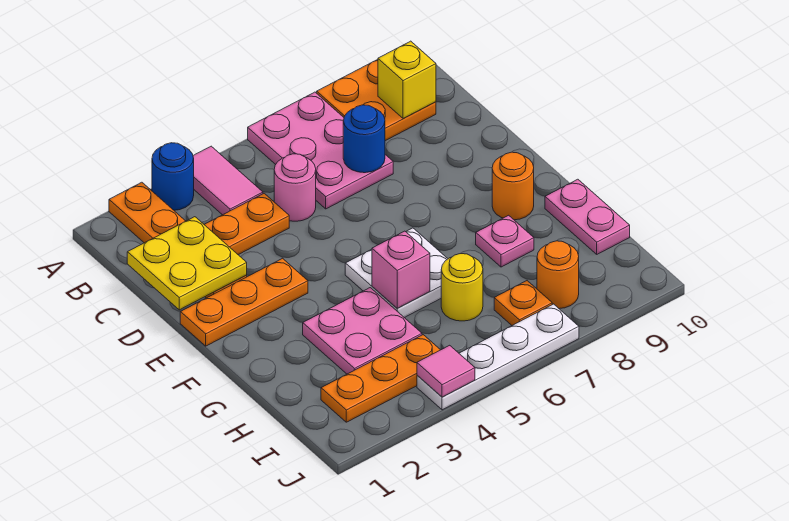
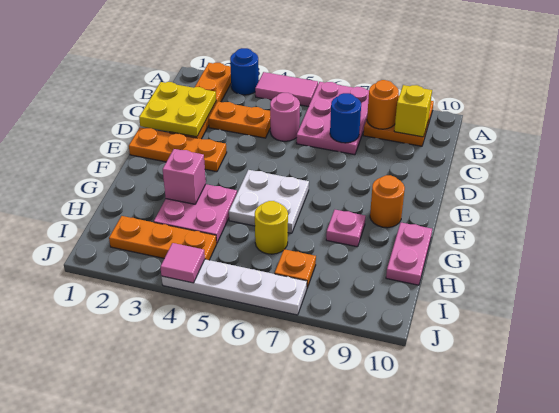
pink 1x2 tile [193,146,263,215] -> pink 1x2 tile turned to [255,72,318,107]
pink 1x1 brick [372,231,430,308] -> pink 1x1 brick moved to [163,149,206,204]
orange 1x1 round brick [537,241,579,309] -> orange 1x1 round brick moved to [367,80,399,129]

